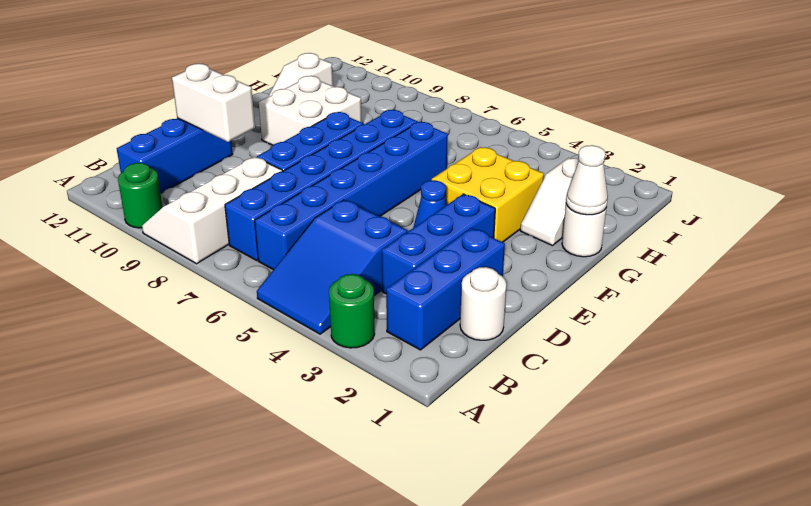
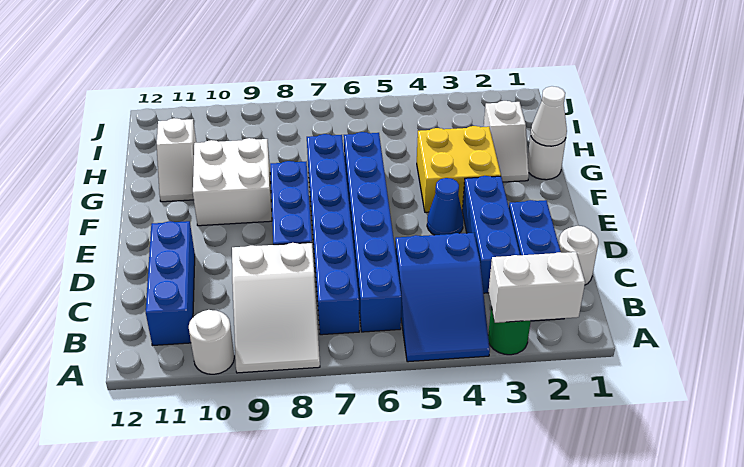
white 2x3 slope [142,157,283,264] -> white 2x3 slope turned to [232,243,320,373]
green 1x1 round brick [118,163,163,228] -> white 1x1 round brick [189,310,234,374]
white 1x2 brick [172,64,255,142] -> white 1x2 brick moved to [489,252,585,323]

